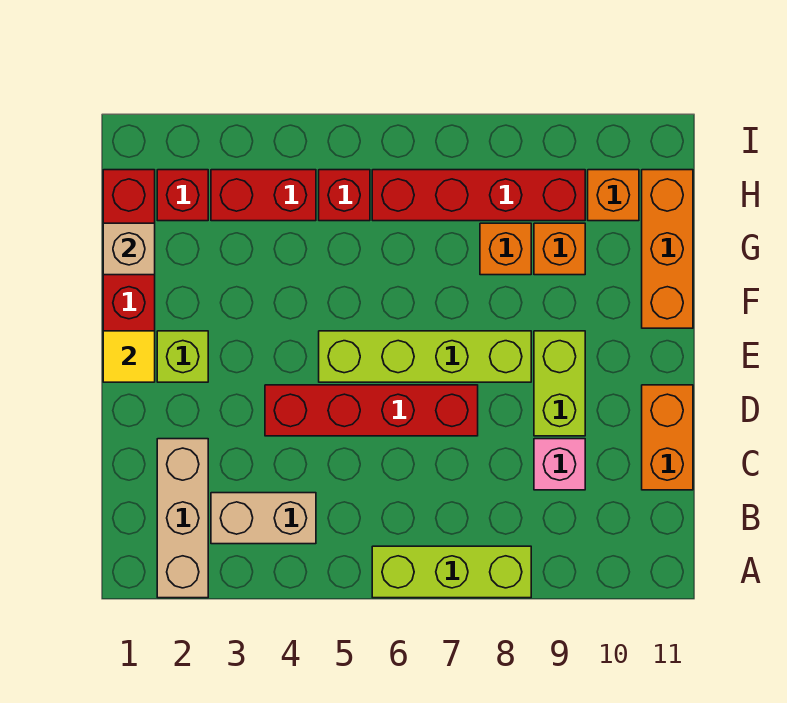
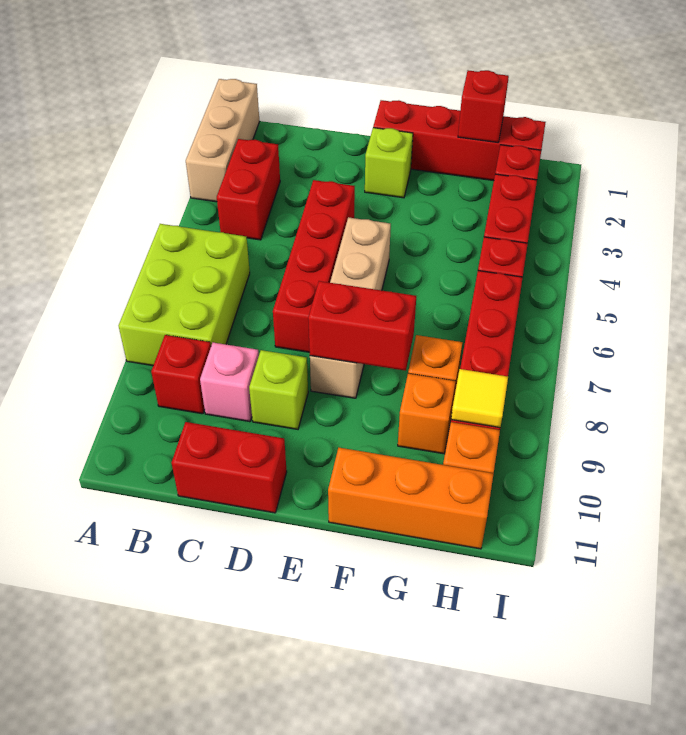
tan 1x3 brick [157,439,208,598] -> tan 1x3 brick turned to [186,79,259,202]
lime 1x3 brick [372,546,531,598] -> lime 2x3 brick [119,224,250,366]
tan 1x2 brick [211,493,316,544] -> red 1x2 brick [217,139,280,240]
none -> red 1x1 brick [151,335,211,414]
orange 1x2 brick [642,385,693,490] -> red 1x2 brick [172,422,287,513]
lime 1x2 brick [534,331,585,436] -> lime 1x1 brick [249,350,308,429]
yellow 1x1 tile [103,331,155,382] -> yellow 1x1 tile moved to [451,369,508,428]
lime 1x4 brick [319,331,531,382] -> tan 1x4 brick [310,217,391,398]
none -> red 1x2 brick [308,281,416,371]
tan 1x1 brick [103,223,155,275] -> red 1x1 brick [458,70,509,142]

